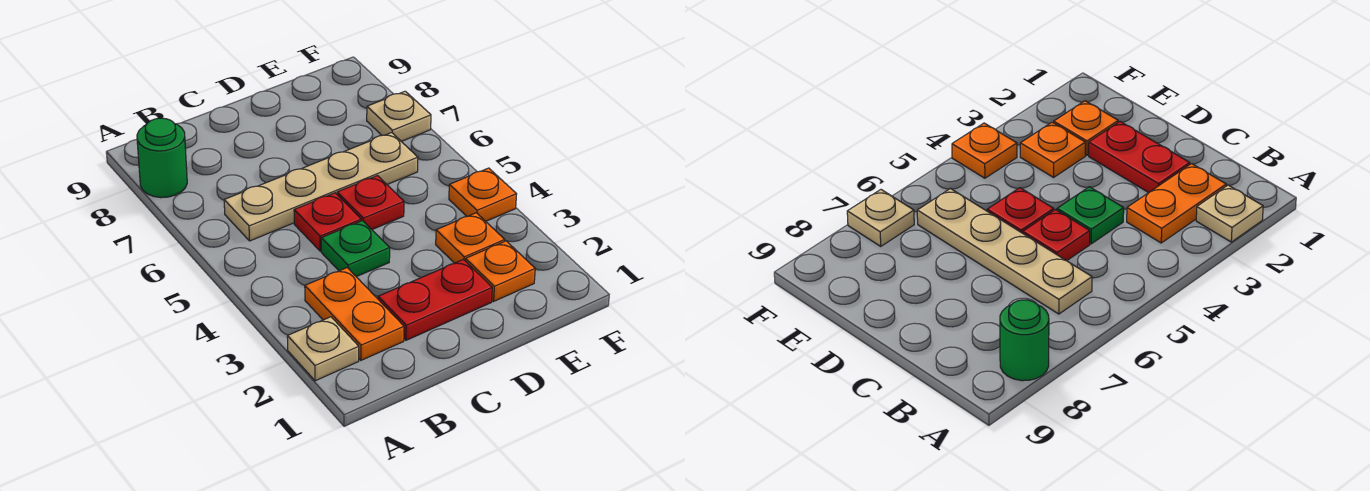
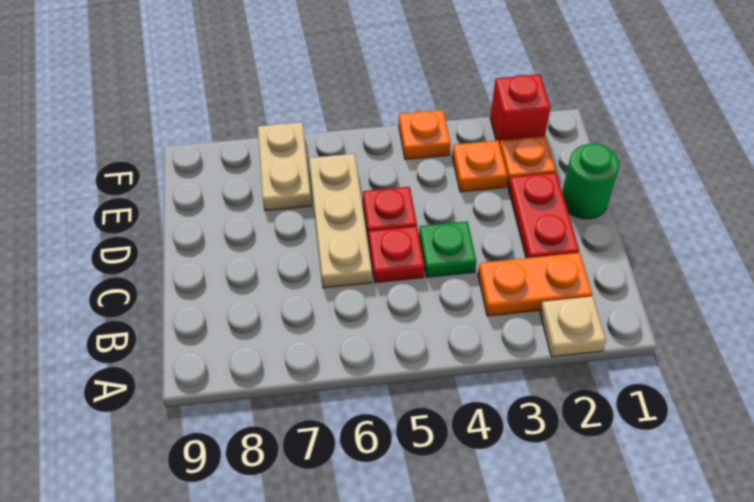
green 1x1 round brick [137,118,187,198] -> green 1x1 round brick moved to [562,143,619,219]
tan 1x4 plate [224,133,418,241] -> tan 1x3 plate [309,154,372,288]
none -> red 1x1 brick [490,74,551,144]
tan 1x1 plate [367,91,431,142] -> tan 1x2 plate [258,122,311,211]

